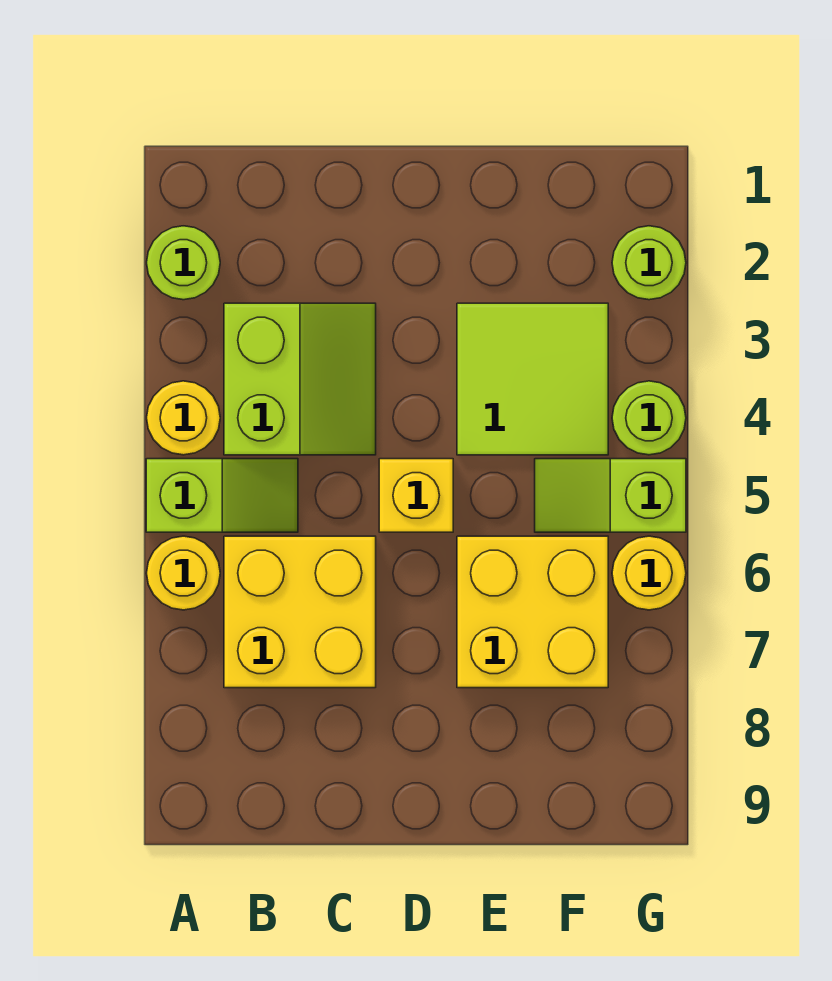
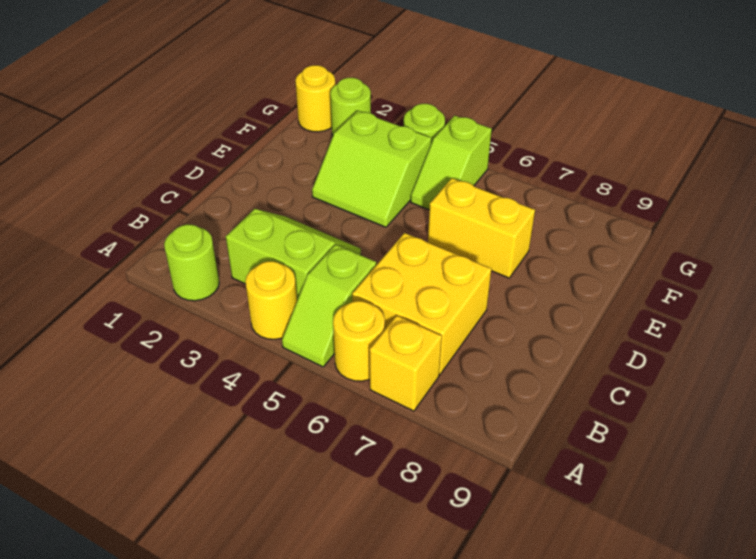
lime 1x2 slope [146,459,298,532] -> lime 1x2 slope turned to [282,244,376,367]
yellow 1x1 brick [379,459,453,532] -> yellow 1x1 brick moved to [370,315,442,411]
lime 2x2 tile [457,303,608,455] -> lime 2x2 slope [312,111,431,227]
yellow 2x2 brick [457,536,608,688] -> yellow 1x2 brick [428,178,535,278]
yellow 1x1 round brick [612,536,686,610] -> yellow 1x1 round brick moved to [295,65,335,132]

